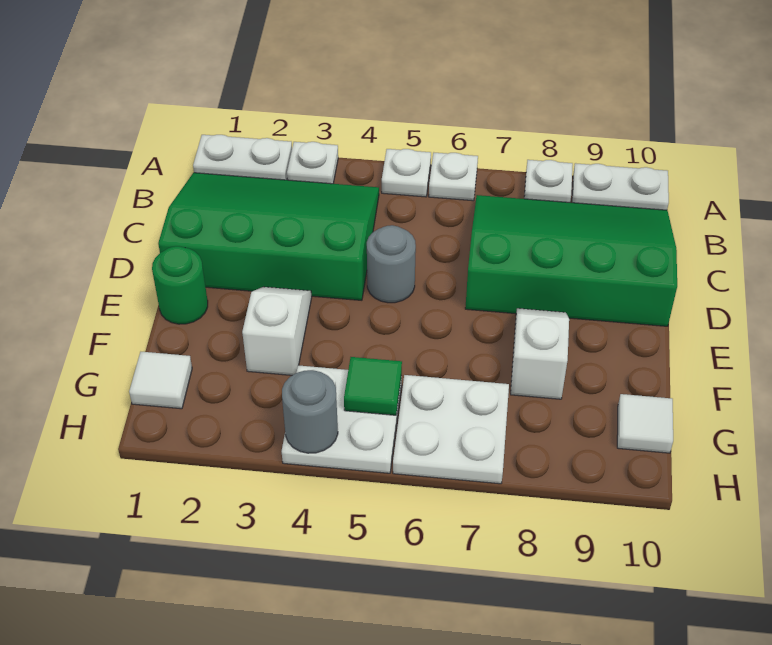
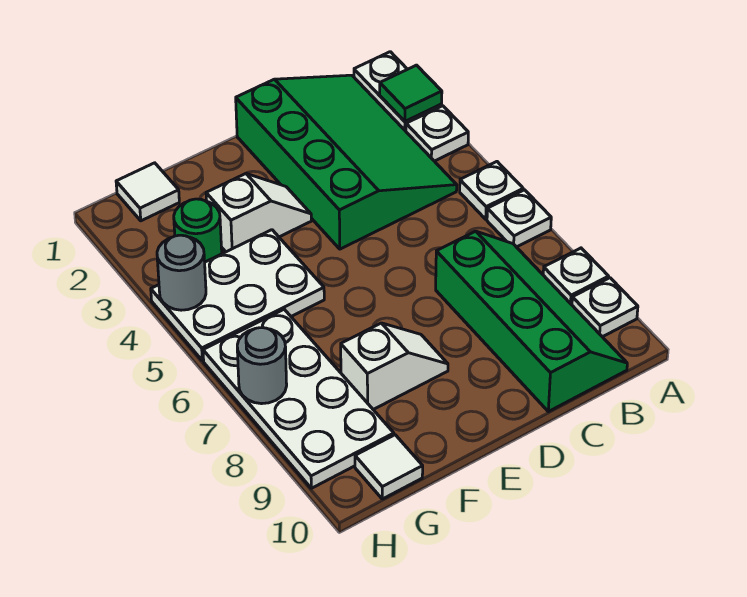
white 1x2 plate [572,163,669,210] -> white 1x1 plate [572,278,638,337]
green 3x4 slope [465,195,677,326] -> green 2x4 slope [436,231,627,412]
grey 1x1 round brick [367,225,416,303] -> grey 1x1 round brick moved to [237,328,287,404]
green 1x1 round brick [152,246,208,324] -> green 1x1 round brick moved to [174,199,222,262]
white 2x2 plate [282,365,402,473] -> white 2x3 plate [151,230,324,361]
green 1x1 tile [344,357,402,415] -> green 1x1 tile moved to [380,65,442,121]
white 2x2 plate [393,375,509,484] -> white 2x4 plate [203,309,394,488]

